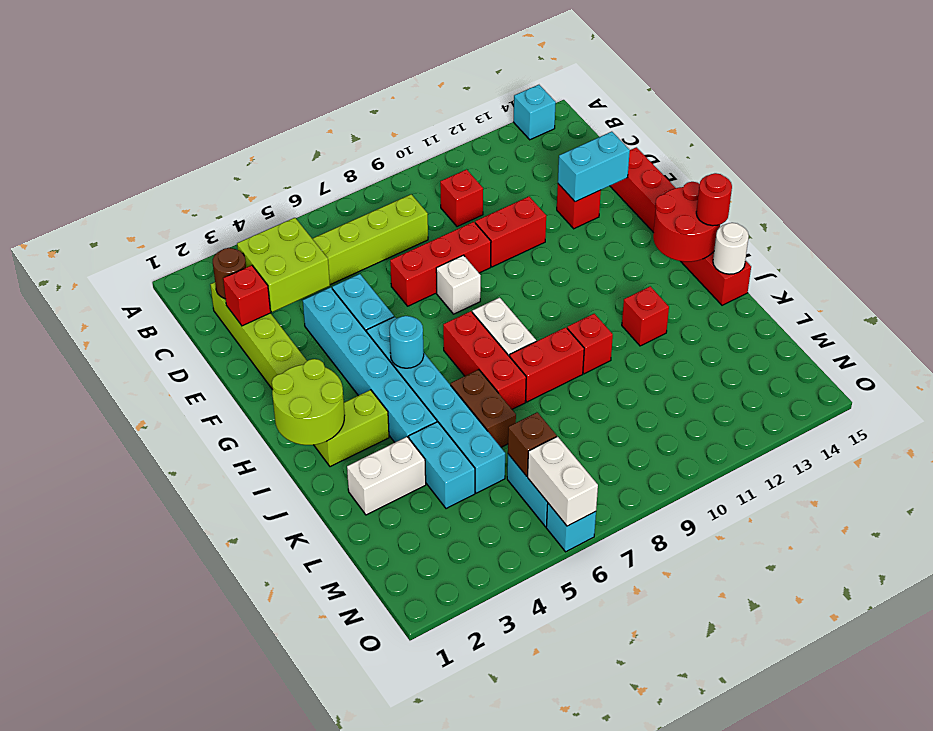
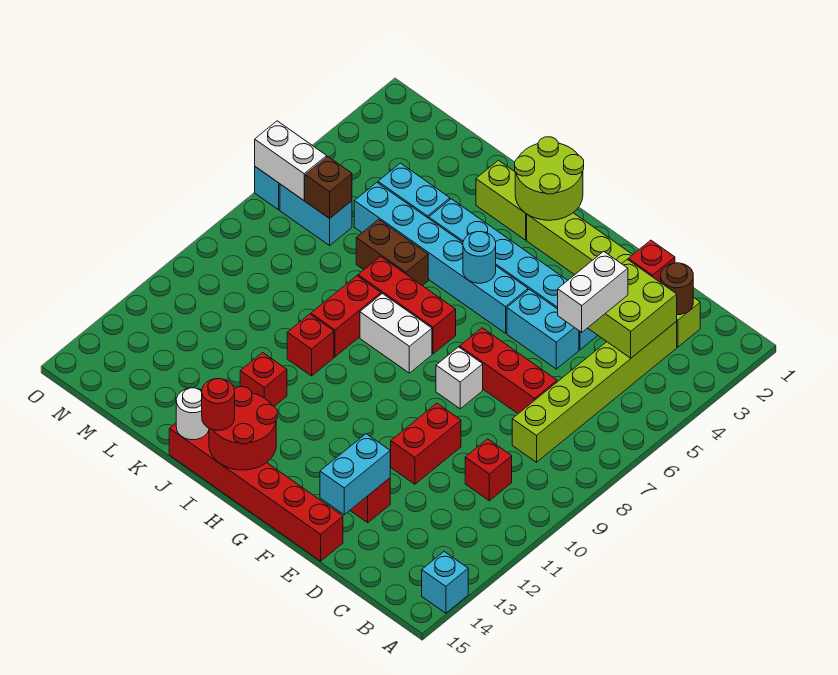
red 1x3 brick [390,222,491,306] -> red 1x3 brick turned to [460,328,557,414]
lime 1x2 brick [314,390,389,467] -> lime 1x2 brick turned to [476,160,527,240]
white 1x2 brick [347,437,426,515] -> white 1x2 brick moved to [558,251,628,332]

